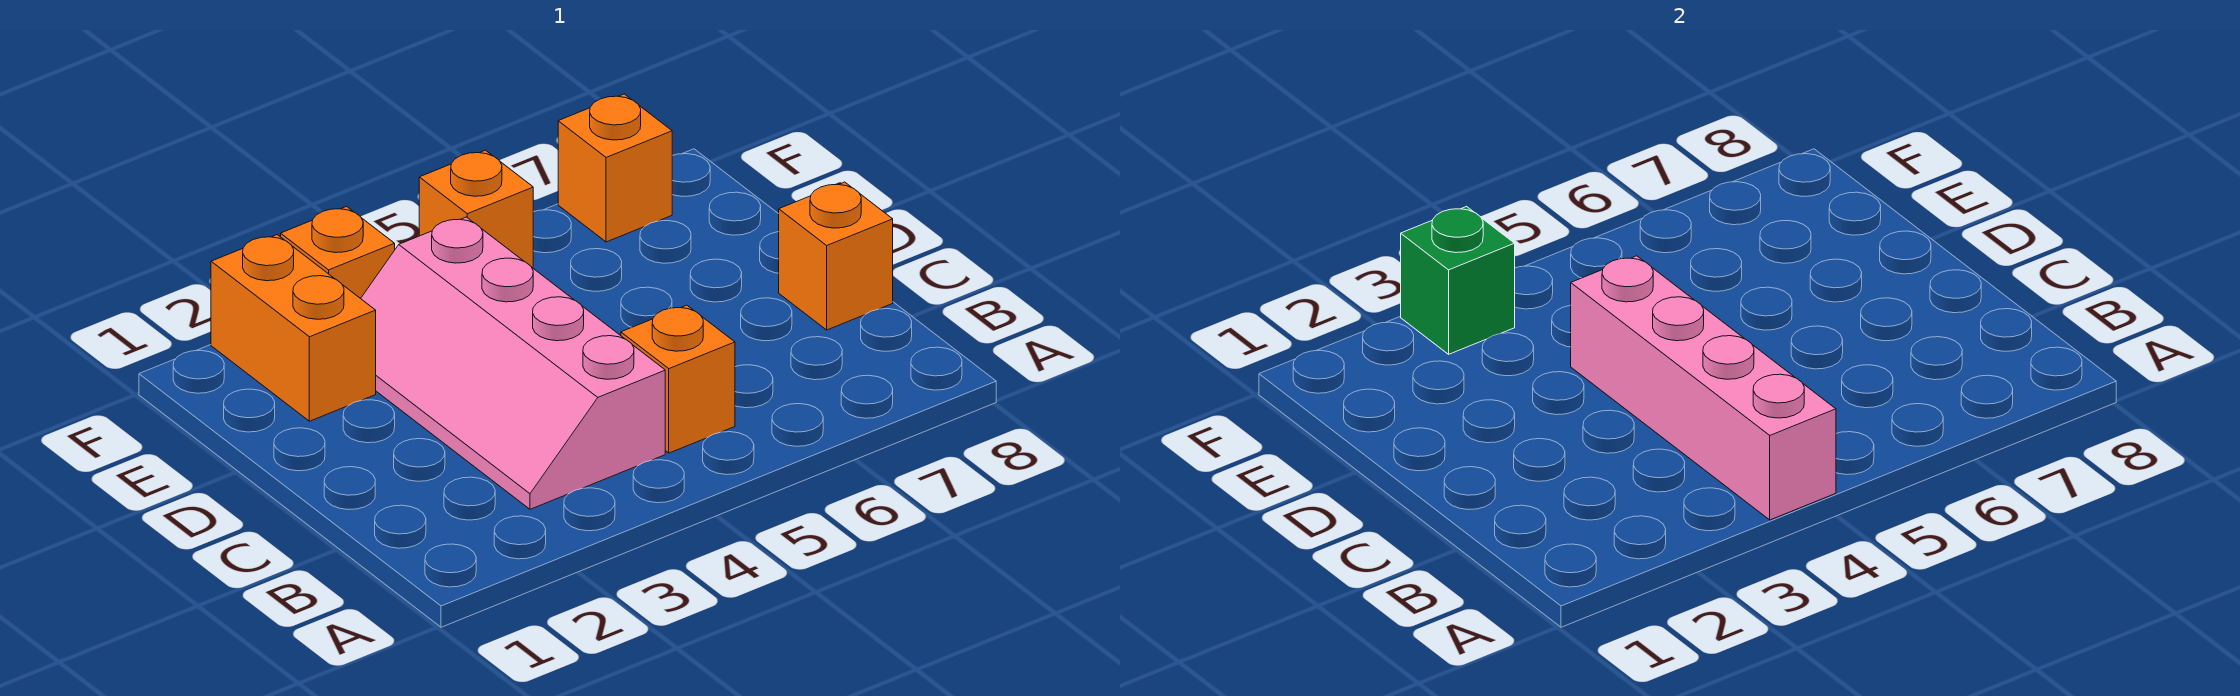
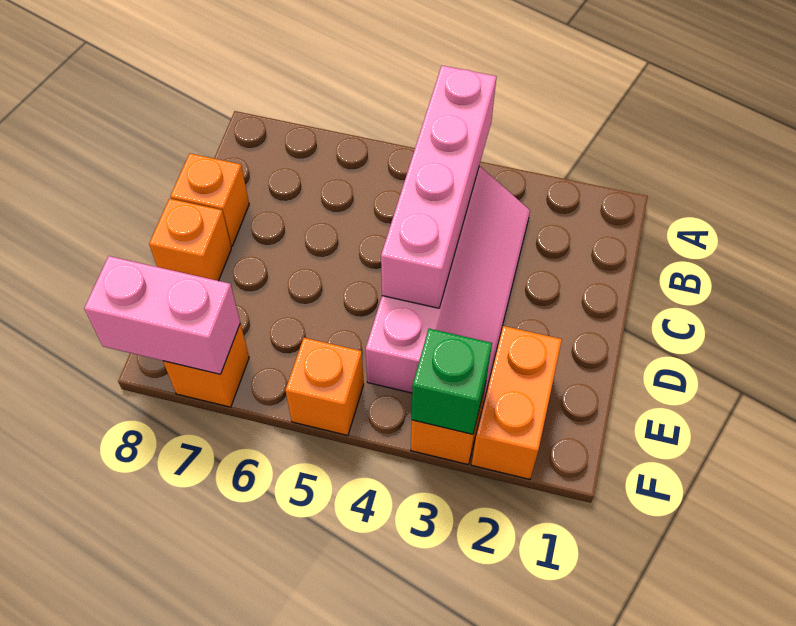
orange 1x1 brick [621,305,735,453] -> orange 1x1 brick moved to [149,199,231,281]
none -> pink 1x2 brick [84,256,240,374]

